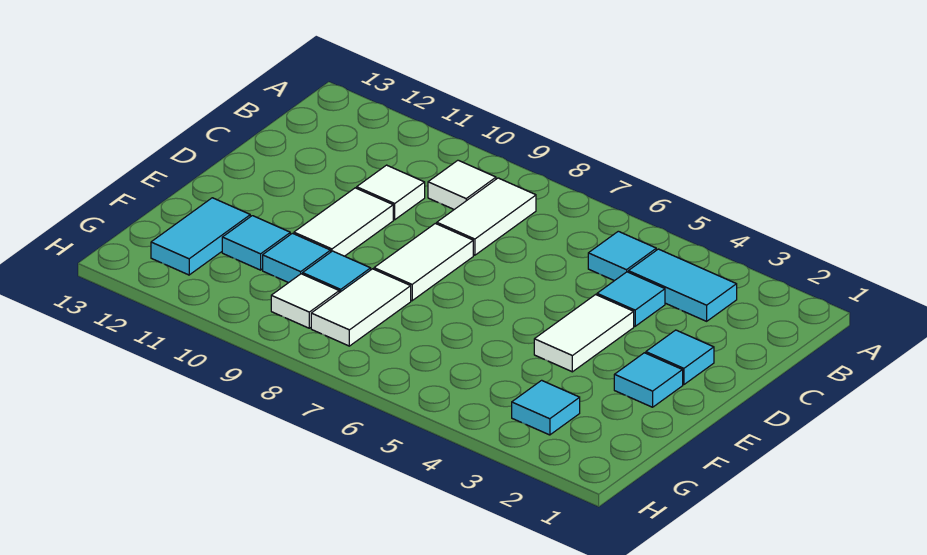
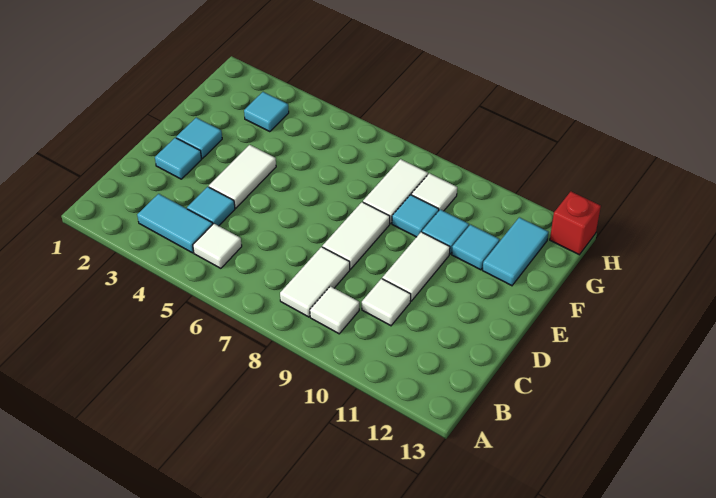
cyan 1x1 tile [588,231,656,281] -> white 1x1 tile [193,224,242,268]
none -> red 1x1 brick [550,192,601,255]

